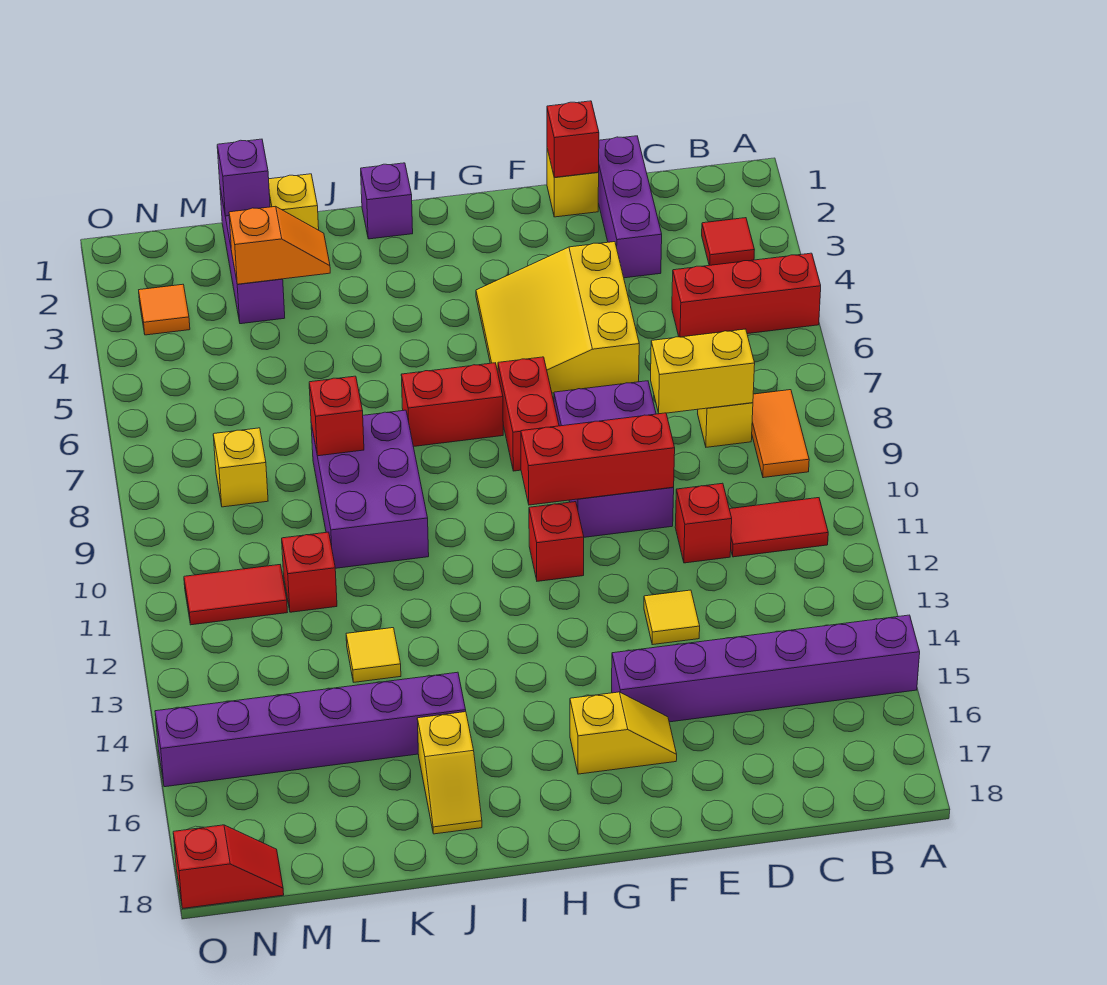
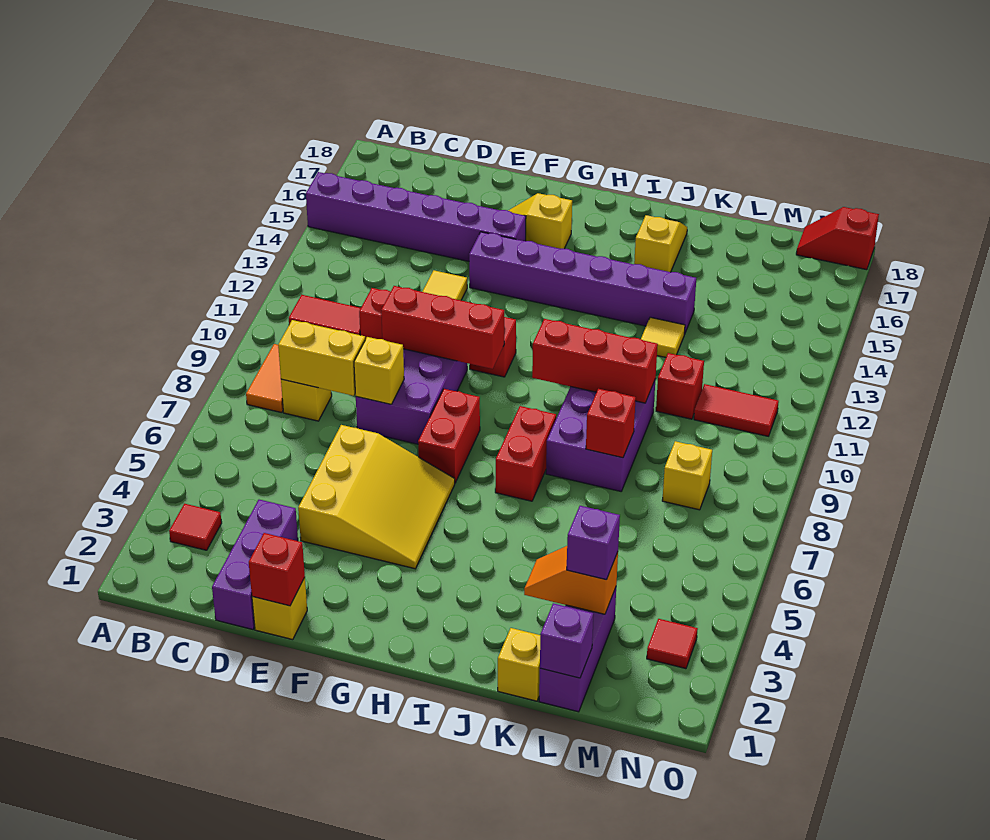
red 1x3 brick [672,253,821,337] -> red 1x3 brick moved to [532,319,658,403]
none -> yellow 1x1 brick [354,337,404,404]
red 1x2 brick [401,363,503,447] -> red 1x2 brick turned to [495,406,556,501]
purple 1x1 brick [361,163,413,239] -> purple 1x1 brick moved to [567,506,620,580]
purple 1x6 brick [155,672,466,787] -> purple 1x6 brick moved to [469,232,696,334]
orange 1x1 tile [139,284,190,335] -> red 1x1 tile [647,619,698,669]

